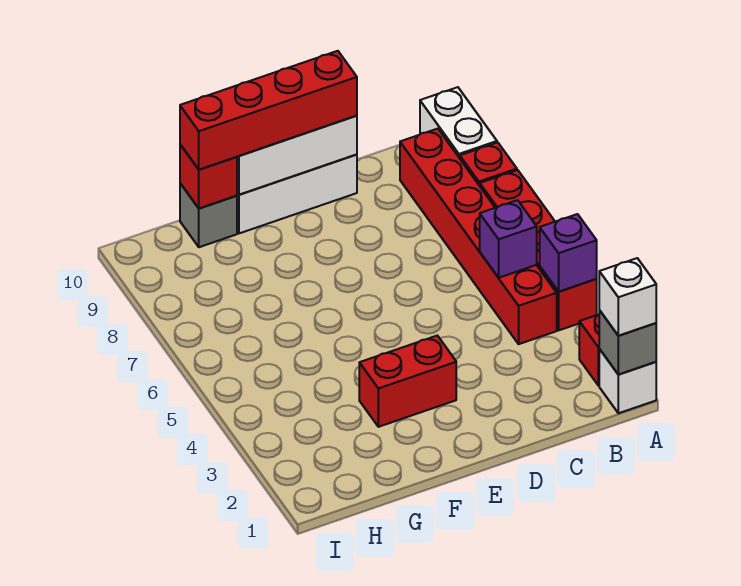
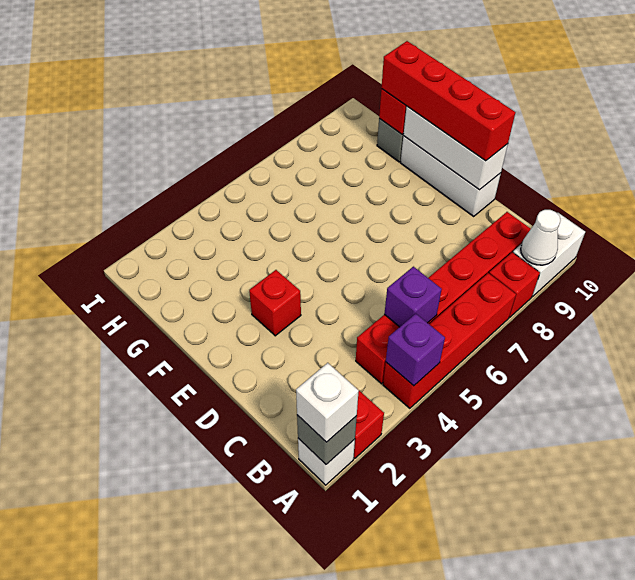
none -> white 1x1 cone [521,210,561,265]
red 1x2 brick [359,336,456,427] -> red 1x1 brick [249,270,301,336]

